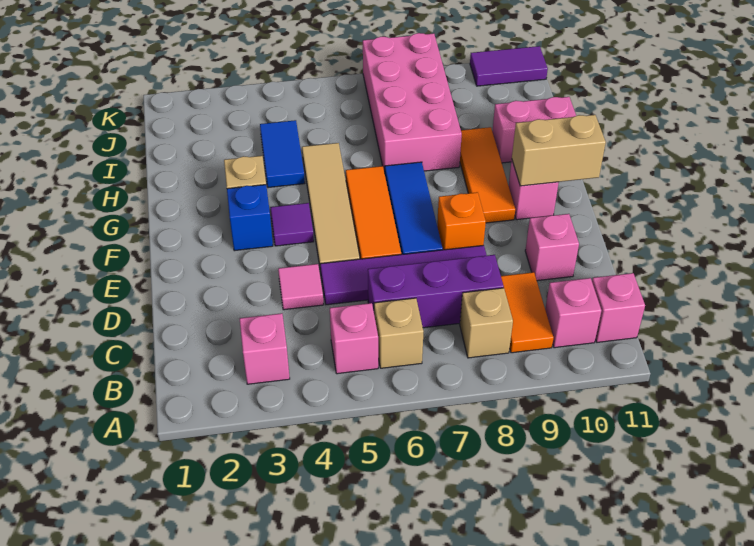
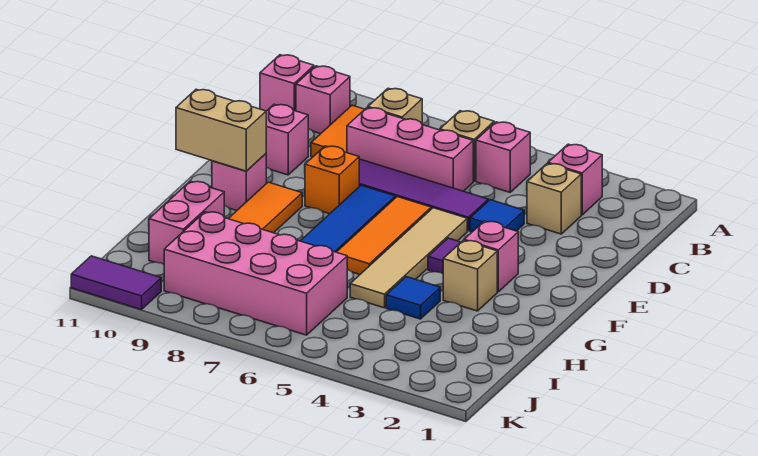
none -> tan 1x1 brick [527,163,581,234]
purple 1x3 brick [368,255,504,328] -> pink 1x3 brick [347,108,473,191]
pink 1x1 tile [278,264,324,310] -> blue 1x1 tile [470,200,524,232]
blue 1x1 brick [227,185,273,251] -> pink 1x1 brick [464,221,518,292]
blue 1x2 tile [260,120,305,188] -> blue 1x1 tile [386,277,440,319]
pink 2x4 brick [363,33,462,173] -> pink 2x4 brick turned to [164,212,347,335]
pink 1x2 brick [492,97,576,163] -> pink 1x2 brick turned to [149,181,224,264]

